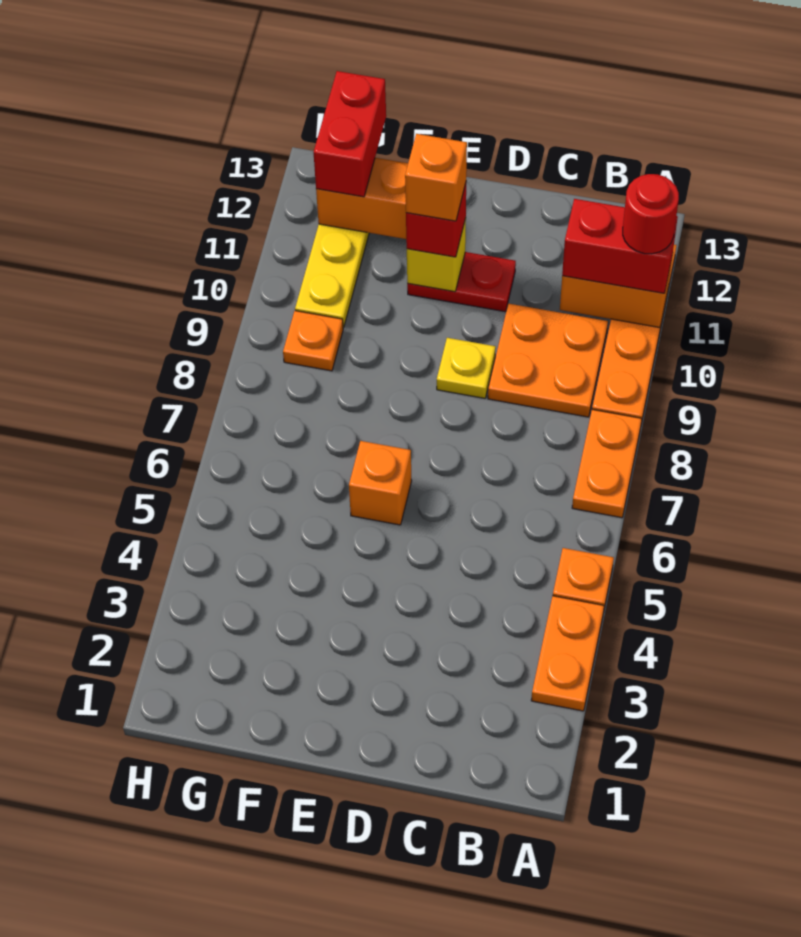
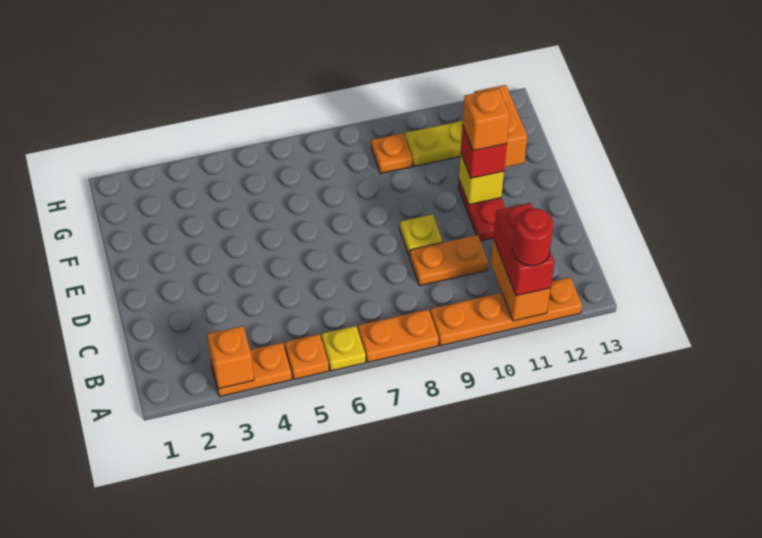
none -> yellow 1x1 plate [322,326,366,371]
orange 2x2 plate [488,304,608,417] -> orange 1x2 plate [410,235,488,286]
orange 1x1 brick [349,441,412,525] -> orange 1x1 brick moved to [207,326,254,389]
red 1x2 brick [313,71,386,197] -> none

